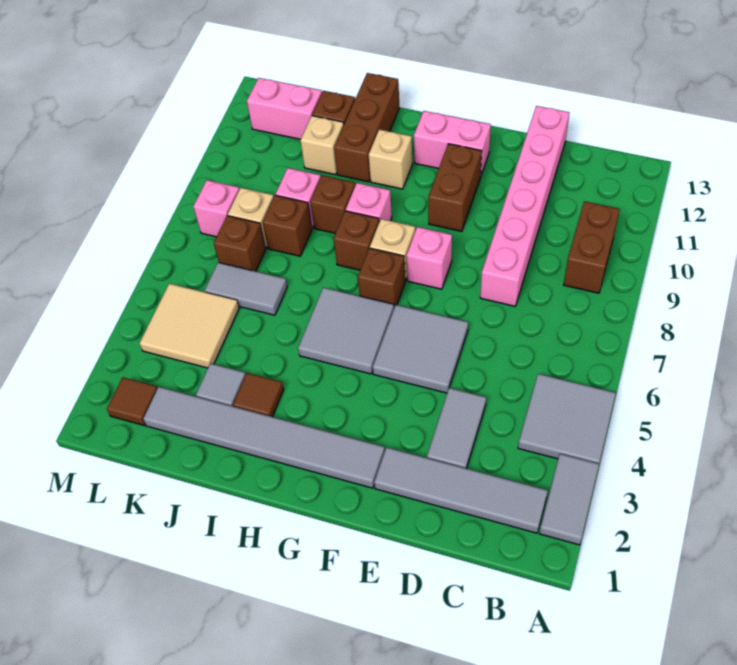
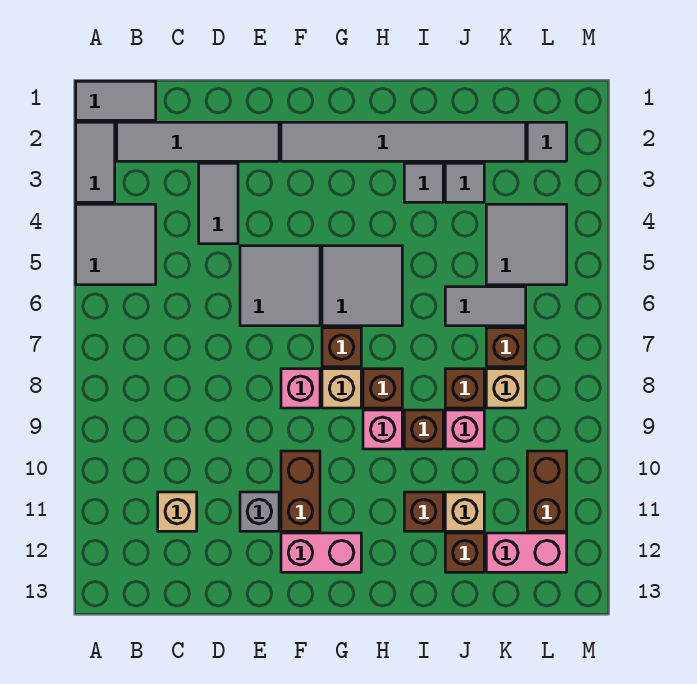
none -> grey 1x2 tile [76,81,156,120]
brown 1x2 brick [564,201,620,293] -> brown 1x2 brick moved to [527,451,567,531]
pink 1x6 brick [480,106,569,306] -> none
none -> grey 1x1 brick [240,492,279,531]
tan 1x1 brick [369,129,412,189] -> tan 1x1 brick moved to [158,492,197,531]
brown 1x1 tile [233,373,284,417] -> grey 1x1 tile [404,163,443,202]
brown 1x3 brick [334,73,400,182] -> brown 1x1 brick [404,492,443,531]
tan 2x2 tile [140,284,239,368] -> grey 2x2 tile [486,204,567,285]
brown 1x1 tile [107,377,158,426] -> grey 1x1 tile [527,122,567,161]
pink 1x1 brick [193,180,239,237] -> none

